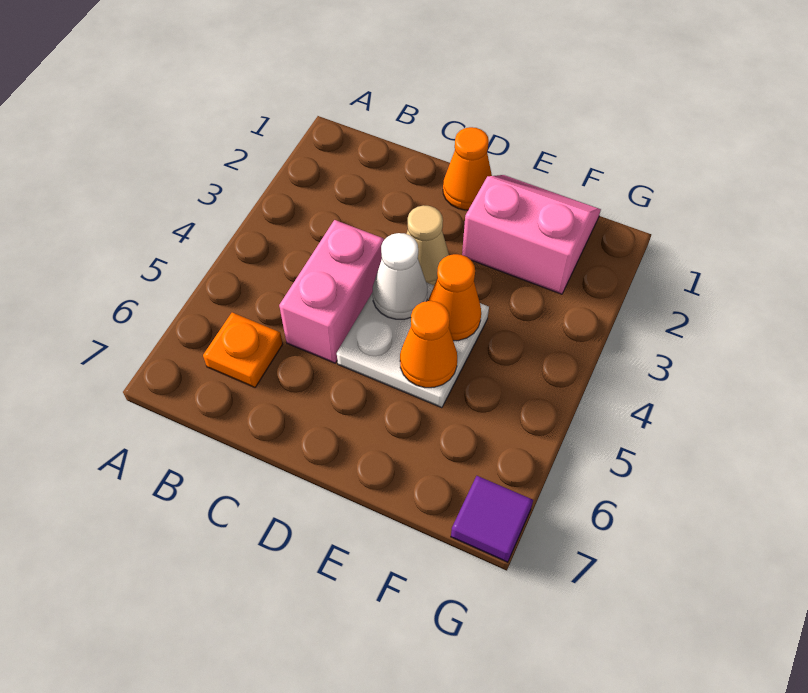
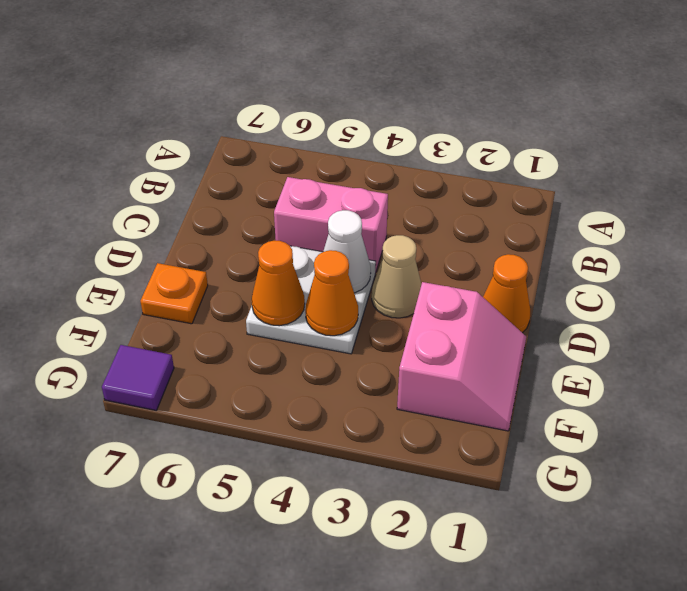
orange 1x1 plate [203,313,283,387] -> orange 1x1 plate moved to [140,263,208,324]

